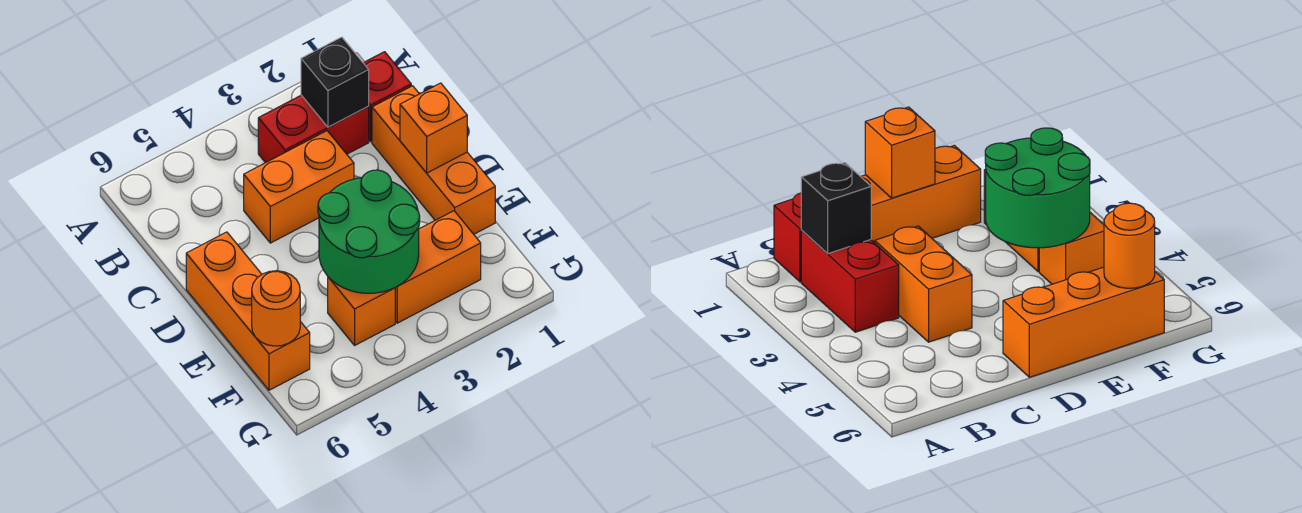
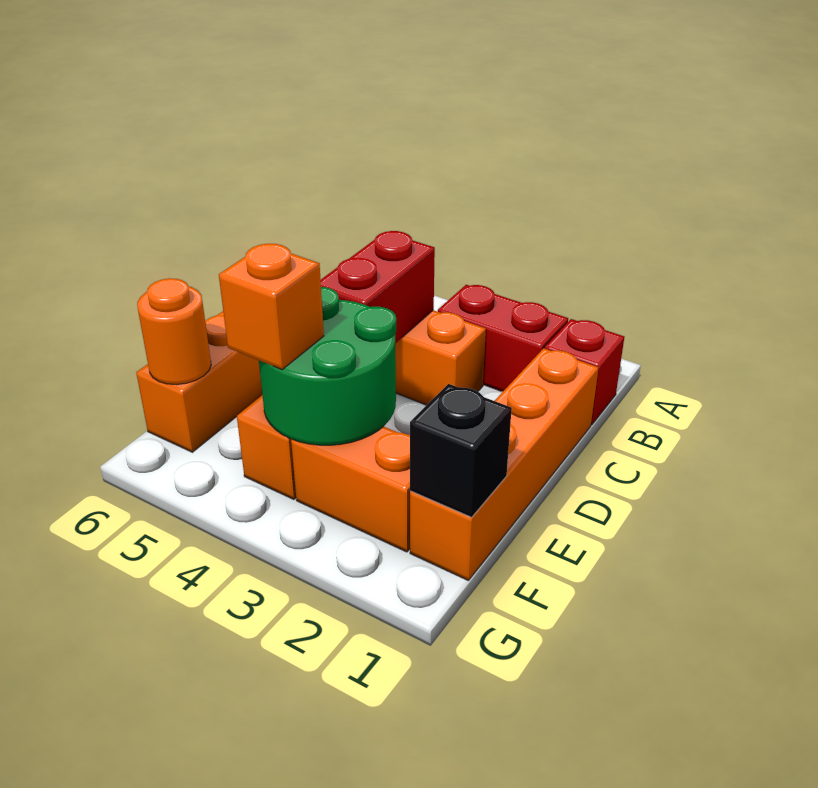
black 1x1 brick [301,37,369,127] -> black 1x1 brick moved to [410,384,512,517]
orange 1x3 brick [372,86,495,234] -> orange 1x4 brick [410,348,598,581]
none -> red 1x2 brick [321,231,435,343]
orange 1x1 brick [400,83,467,173] -> orange 1x1 brick moved to [219,244,324,369]

